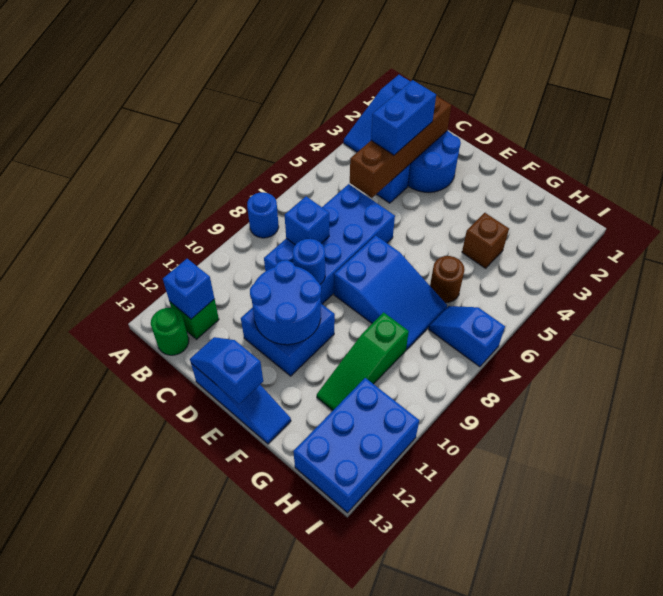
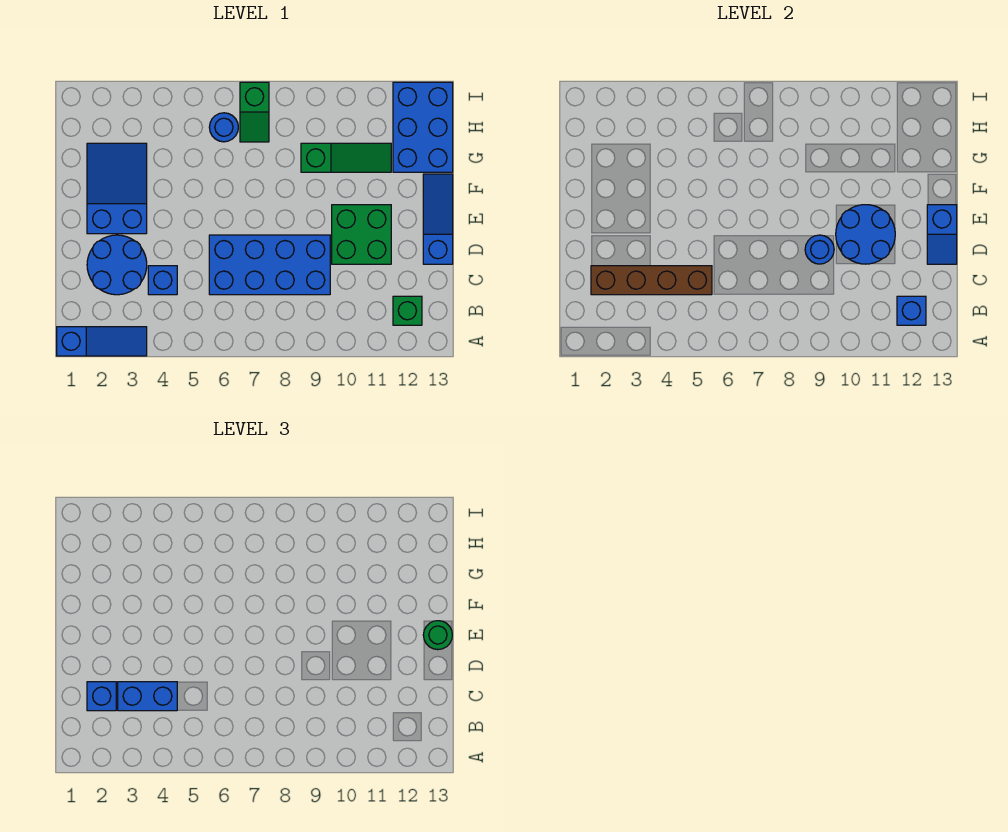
blue 1x1 round brick [247,192,279,238] -> blue 1x1 round brick moved to [209,113,238,142]
green 1x1 round brick [151,308,189,355] -> green 1x1 round brick moved to [423,621,452,650]
blue 1x1 brick [285,196,329,245] -> blue 1x1 brick moved to [87,682,116,711]
blue 2x2 brick [241,304,335,376] -> green 2x2 brick [332,205,391,264]
blue 2x3 slope [334,236,447,350] -> blue 2x3 slope moved to [87,143,147,234]
brown 1x1 brick [462,213,509,268] -> none
brown 1x1 round brick [430,256,465,303] -> none
blue 1x2 slope [429,306,505,367] -> green 1x2 slope [240,82,269,142]
blue 2x3 brick [293,378,419,513] -> blue 2x3 brick turned to [393,82,453,172]

